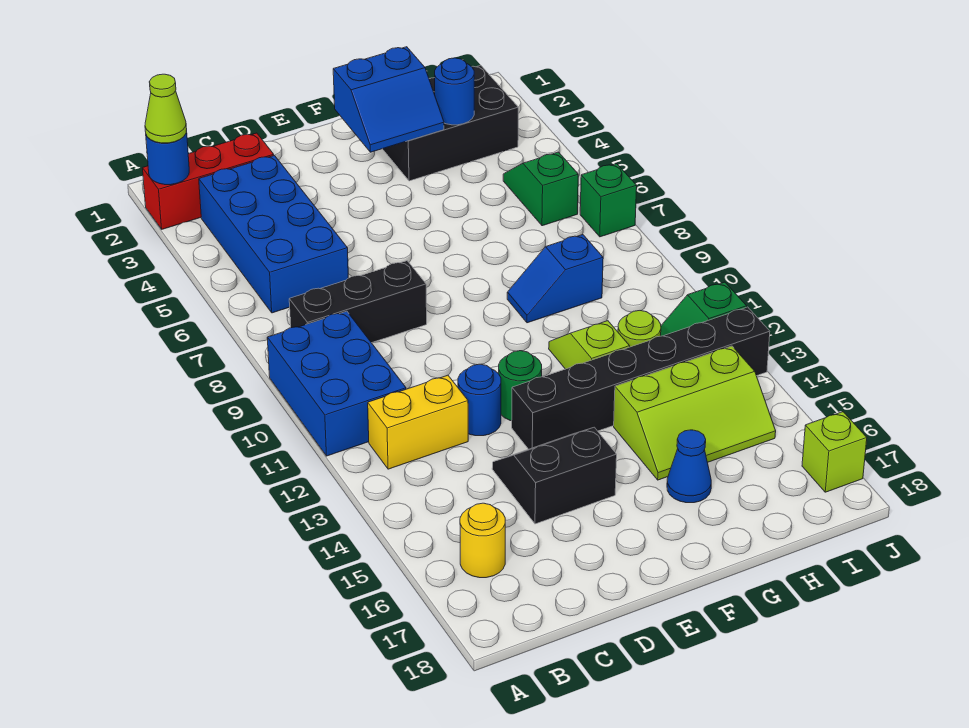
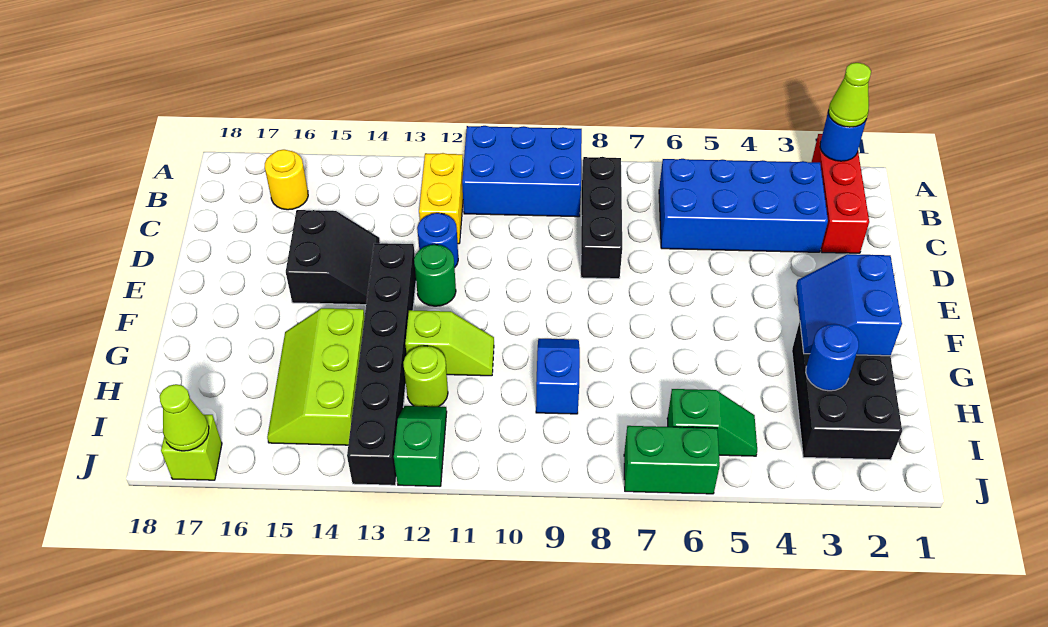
blue 1x1 cone [667,430,711,503] -> none
green 1x1 brick [580,164,637,237] -> green 1x2 brick [624,426,720,494]
none -> lime 1x1 cone [160,384,209,451]

